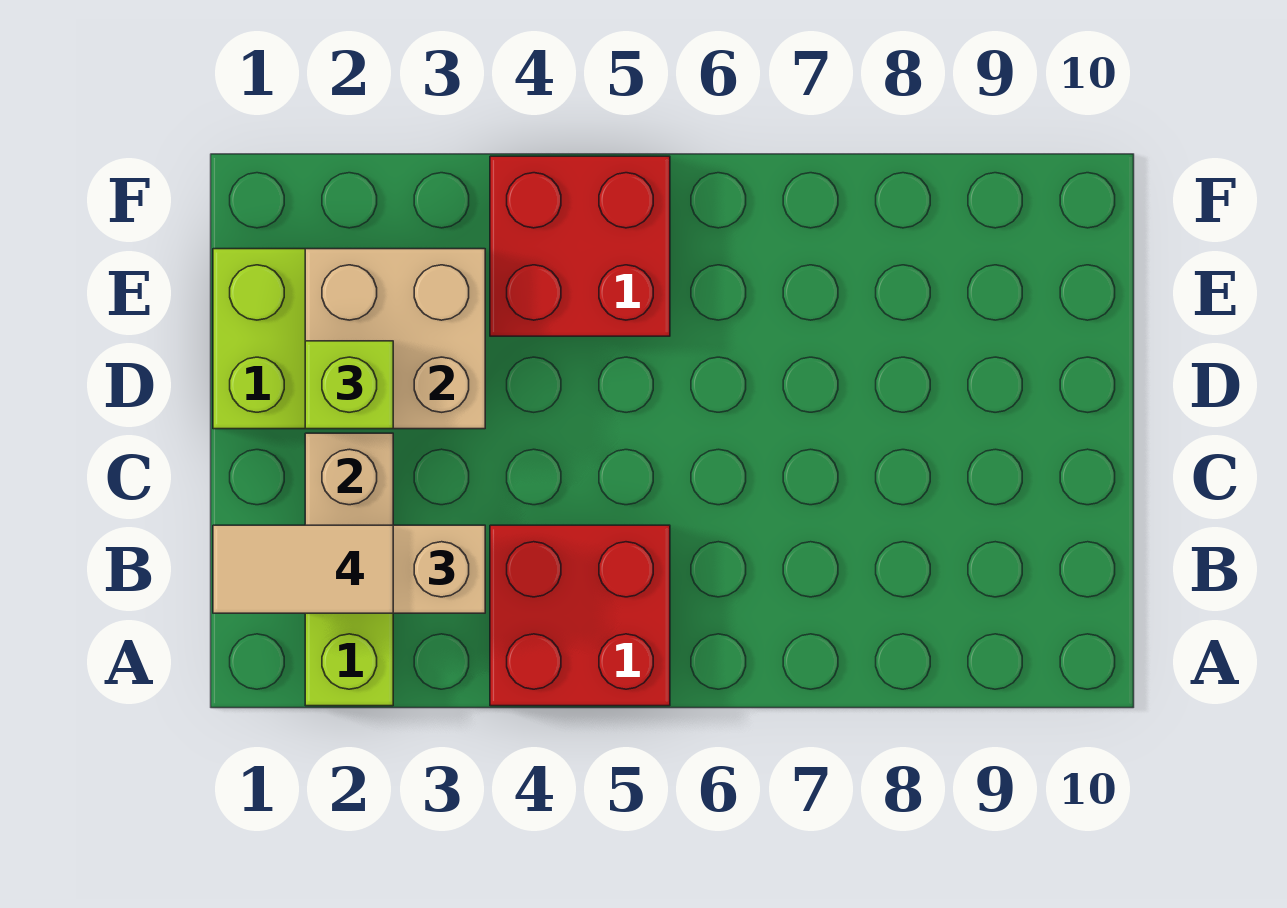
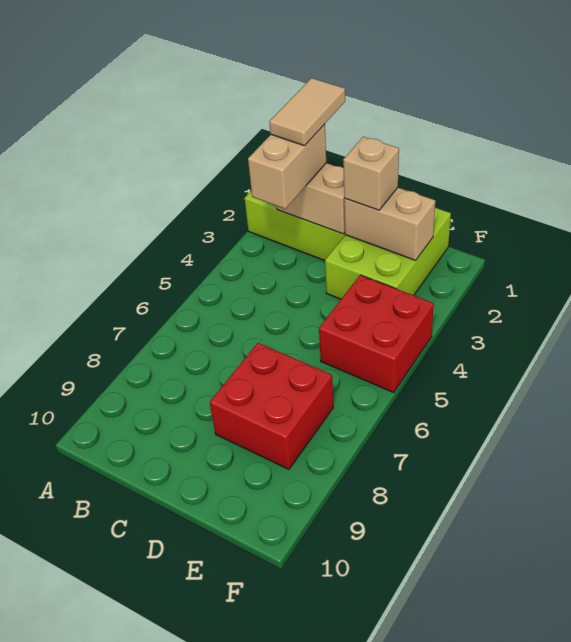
red 2x2 brick [490,525,670,706] -> red 2x2 brick moved to [210,343,333,469]
tan 2x2 brick [305,249,485,429] -> tan 1x2 brick [344,188,435,260]
lime 1x1 brick [305,341,393,429] -> tan 1x1 brick [343,137,399,210]

